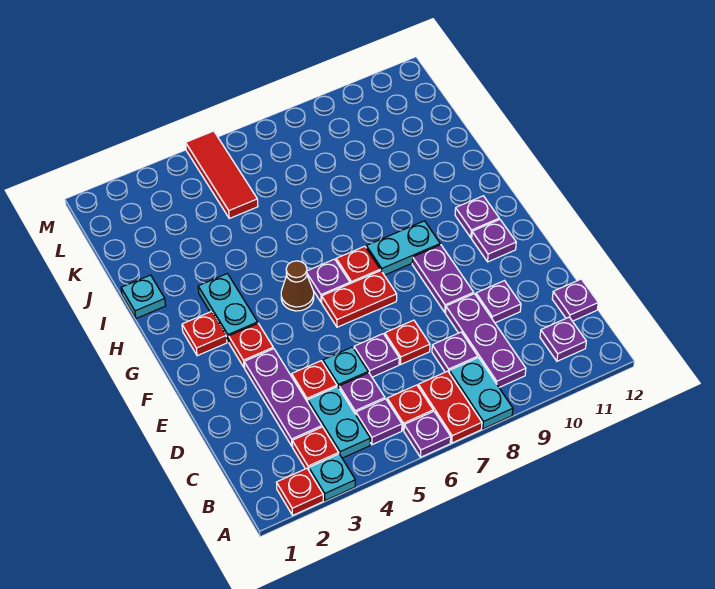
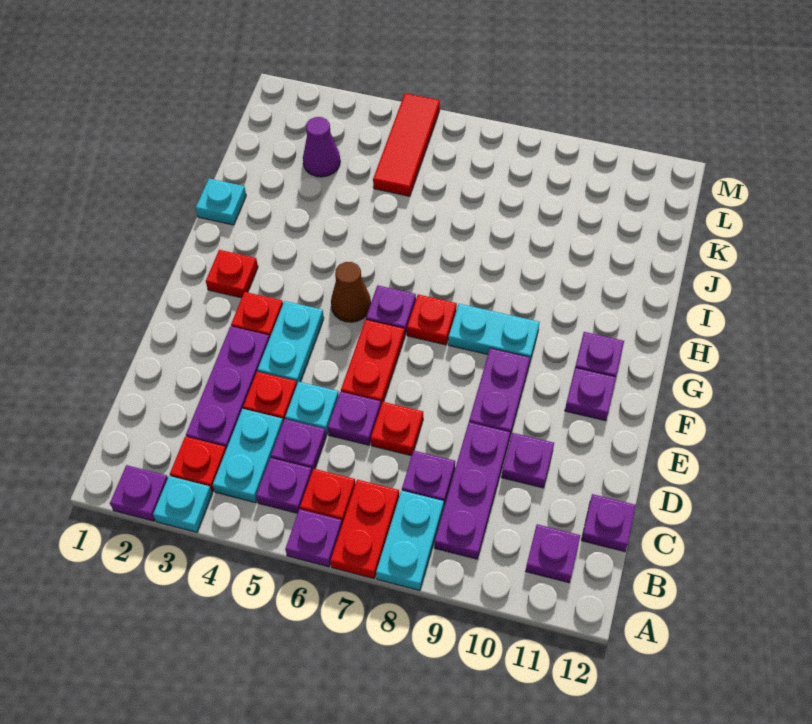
red 1x1 plate [277,469,323,515] -> purple 1x1 plate [110,465,168,521]
red 1x2 plate [322,271,397,327] -> red 1x2 plate turned to [341,320,405,404]
cyan 1x2 plate [198,274,258,342] -> cyan 1x2 plate moved to [258,301,324,383]
none -> purple 1x1 cone [303,117,340,177]

